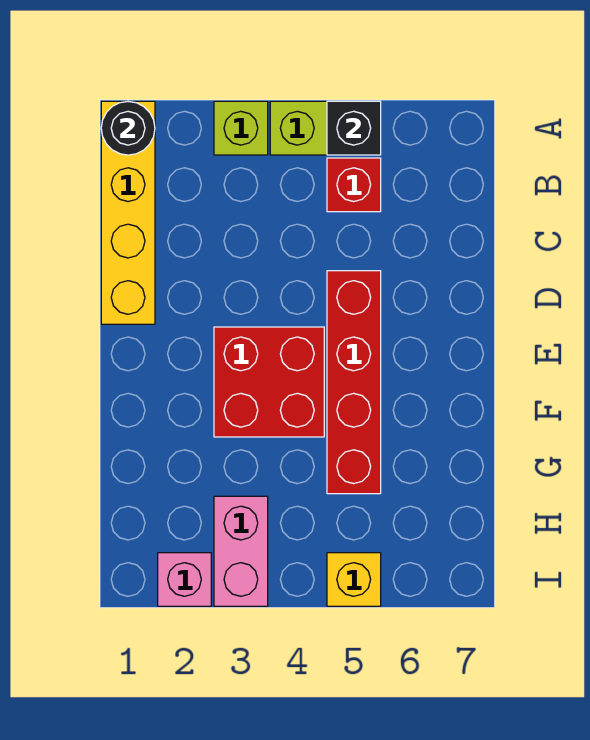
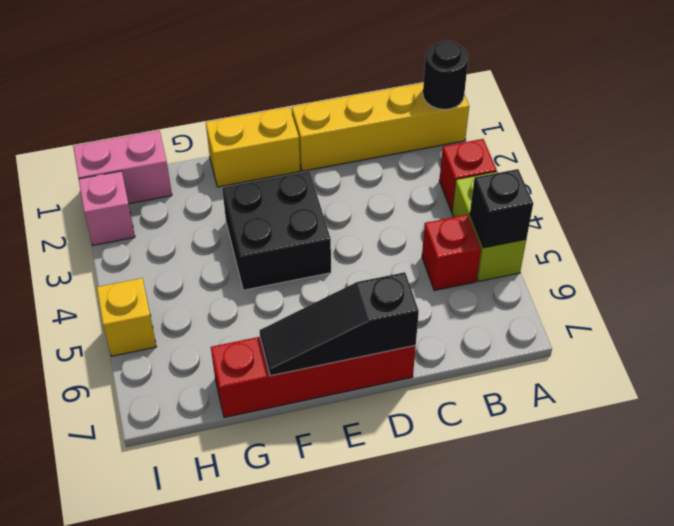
lime 1x1 brick [214,101,268,155] -> red 1x1 brick [439,139,497,212]
red 1x4 brick [327,271,381,494] -> red 1x4 brick moved to [211,337,416,418]
none -> black 1x3 slope [260,272,419,376]
none -> yellow 1x2 brick [206,107,300,187]
red 2x2 brick [214,327,324,437] -> black 2x2 brick [222,171,331,290]
pink 1x2 brick [214,496,268,606] -> pink 1x2 brick moved to [73,130,172,204]

